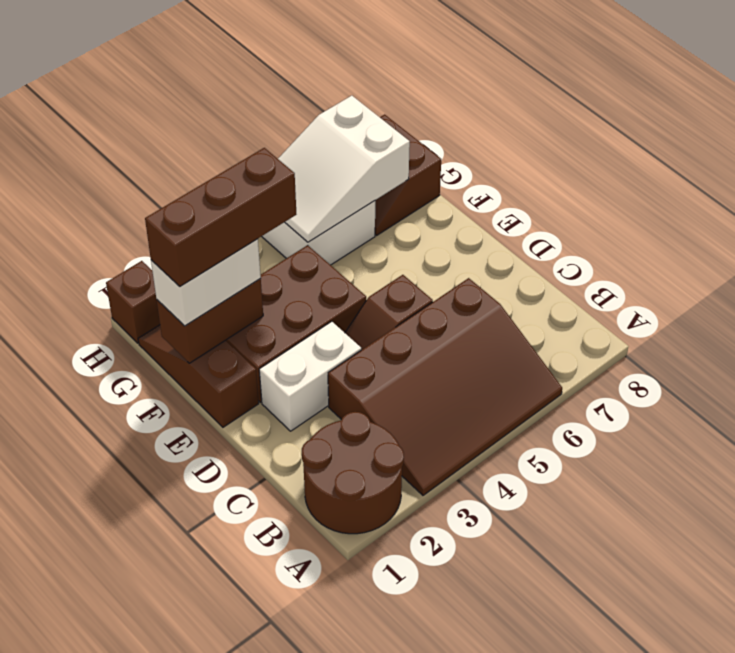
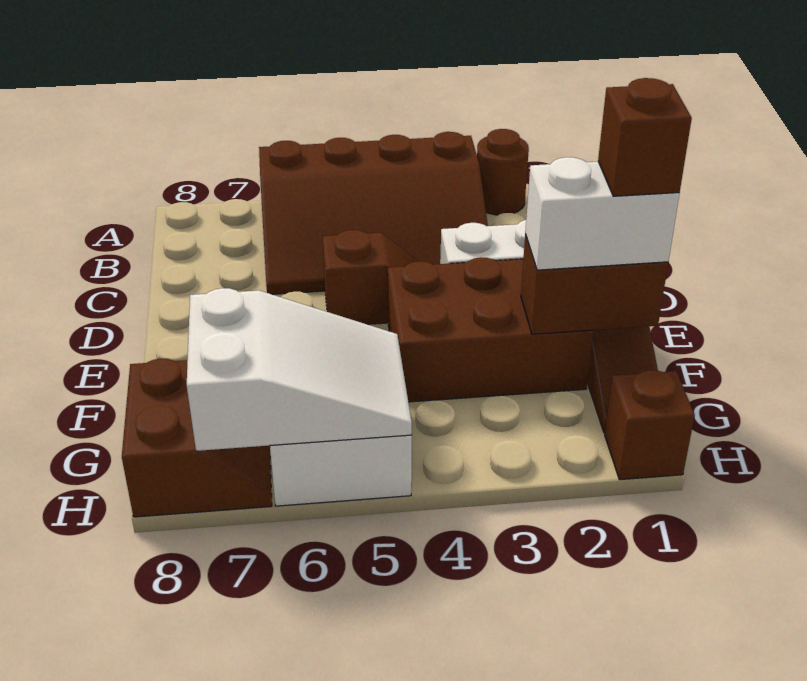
brown 2x2 round brick [302,412,404,534] -> brown 1x1 round brick [477,129,529,215]
brown 3x4 slope [328,278,562,495] -> brown 3x4 slope turned to [259,132,488,294]
brown 1x3 brick [145,148,296,286] -> brown 1x1 brick [598,78,692,196]

